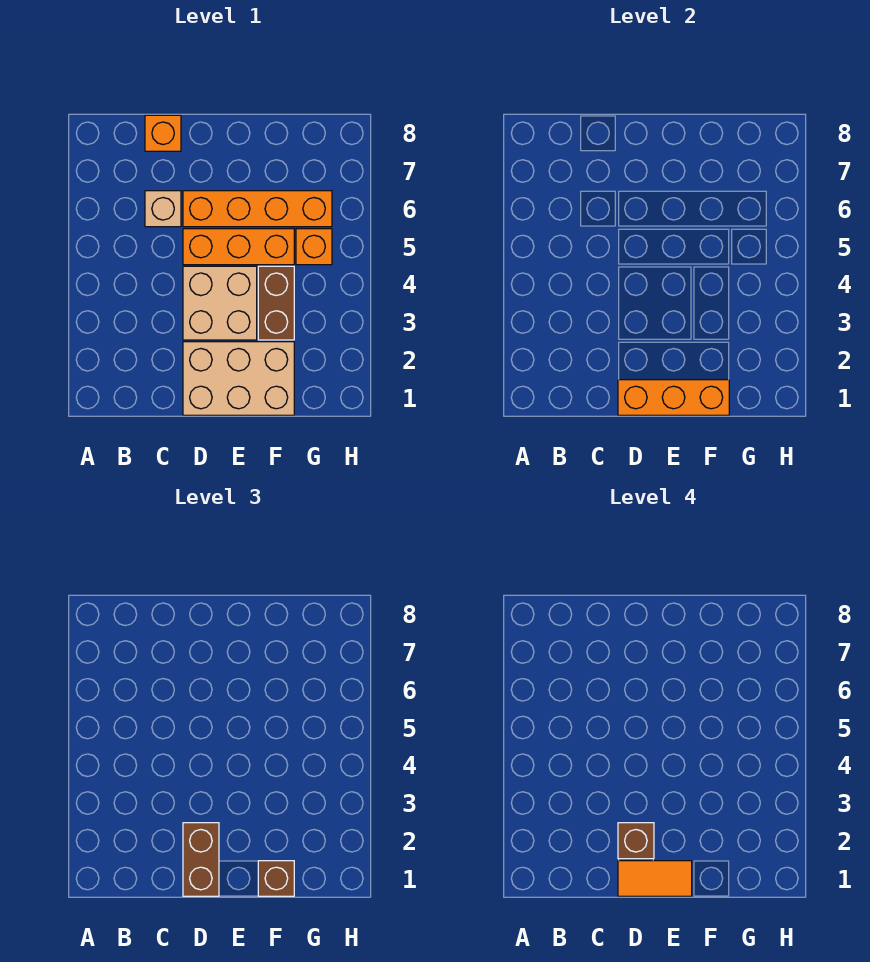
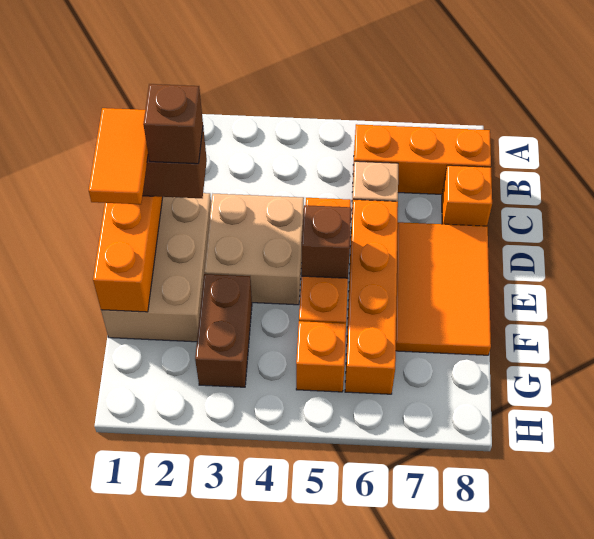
none -> orange 1x3 brick [353,124,491,194]
none -> orange 2x3 tile [396,222,491,355]
brown 1x1 brick [258,861,294,896] -> brown 1x1 brick moved to [301,205,351,278]
brown 1x2 brick [258,266,294,340] -> brown 1x2 brick turned to [195,274,252,387]

